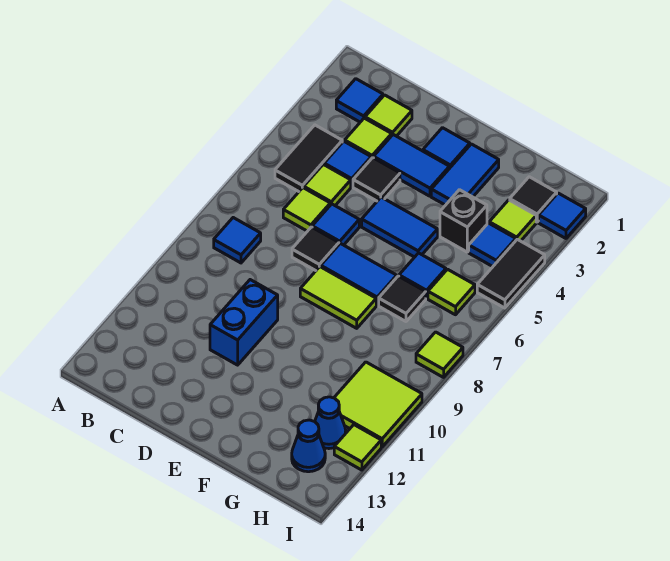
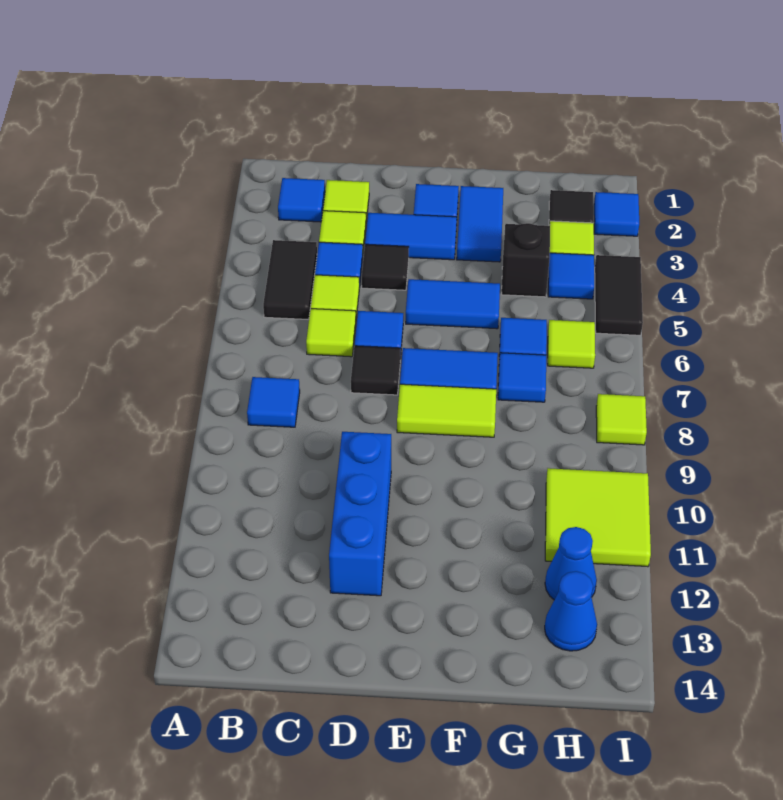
blue 1x2 brick [210,280,278,365] -> blue 1x3 brick [329,432,391,596]
black 1x1 tile [379,276,426,321] -> blue 1x1 tile [498,353,546,402]
lime 1x1 tile [334,425,381,470] -> none

